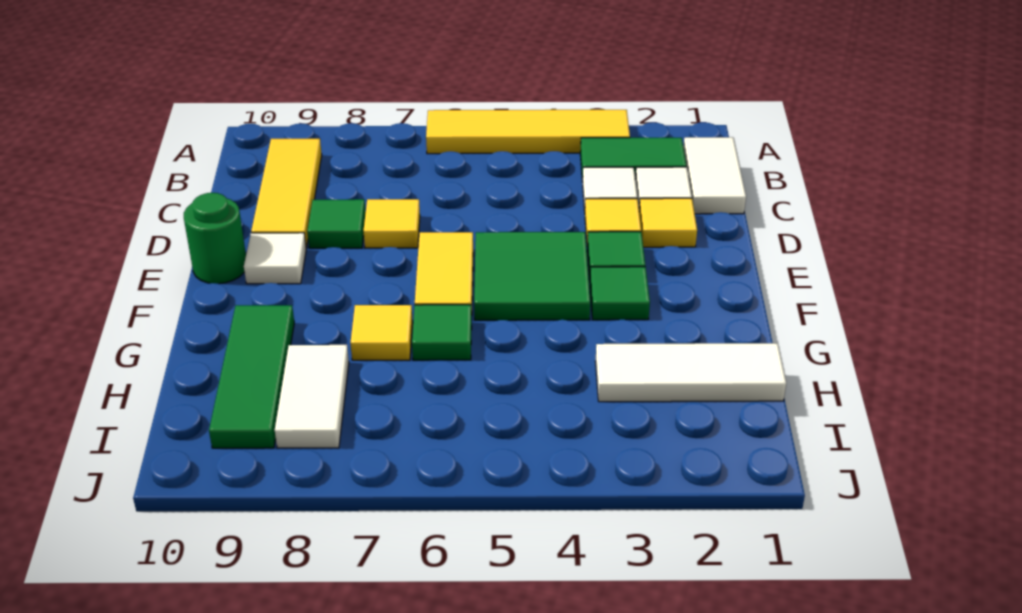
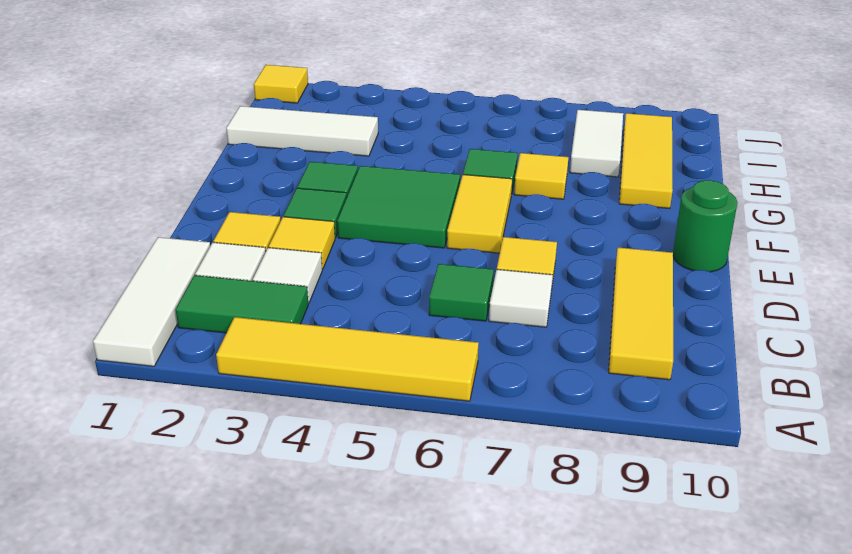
white 1x2 tile [683,137,746,214] -> white 1x3 tile [93,237,210,366]
green 1x1 tile [307,199,366,248] -> green 1x1 tile moved to [429,264,494,321]
white 1x1 tile [244,233,306,284] -> white 1x1 tile moved to [489,269,553,327]
green 1x3 tile [209,305,294,448] -> yellow 1x3 tile [619,113,673,209]
none -> yellow 1x1 tile [254,65,308,103]

